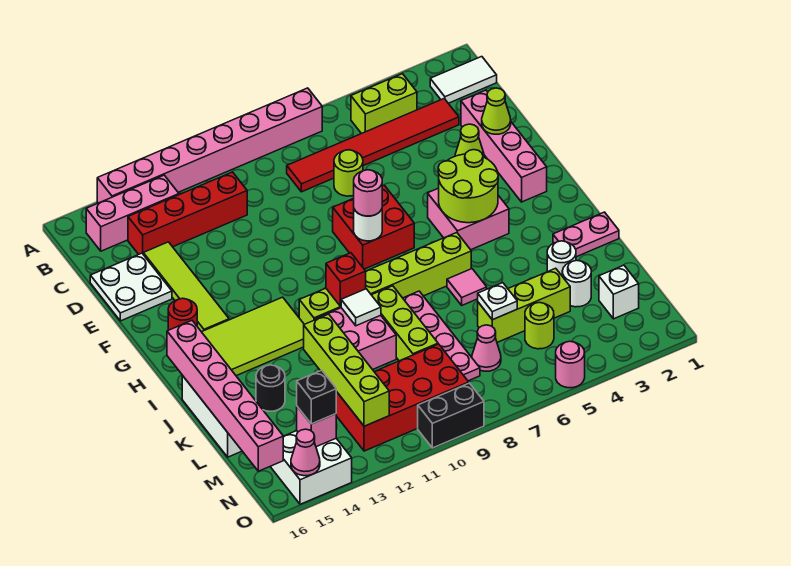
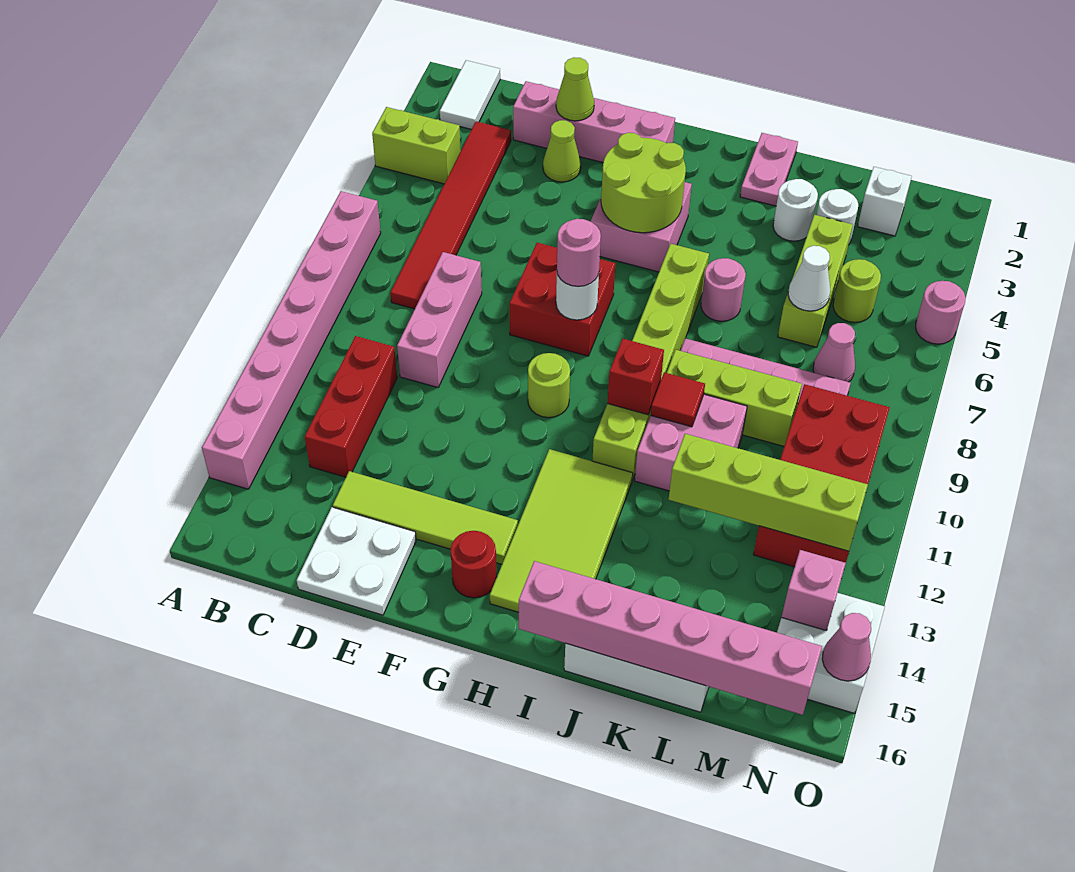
lime 1x2 brick [351,74,417,134] -> lime 1x2 brick turned to [372,107,461,184]
pink 1x3 brick [86,175,179,251] -> pink 1x3 brick moved to [397,252,482,387]
red 1x4 brick [128,172,247,254] -> red 1x3 brick [305,336,397,477]
lime 1x1 round brick [334,150,363,196] -> lime 1x1 round brick moved to [528,353,570,418]
pink 1x1 tile [447,269,487,305] -> pink 1x1 round brick [701,258,746,321]
white 1x1 tile [341,289,381,326] -> red 1x1 tile [651,372,705,427]
black 1x1 round brick [256,365,285,411] -> none
white 1x1 plate [478,283,517,320] -> white 1x1 cone [788,246,830,311]
black 1x1 brick [297,370,336,424] -> none
black 1x2 brick [418,383,484,448] -> none

